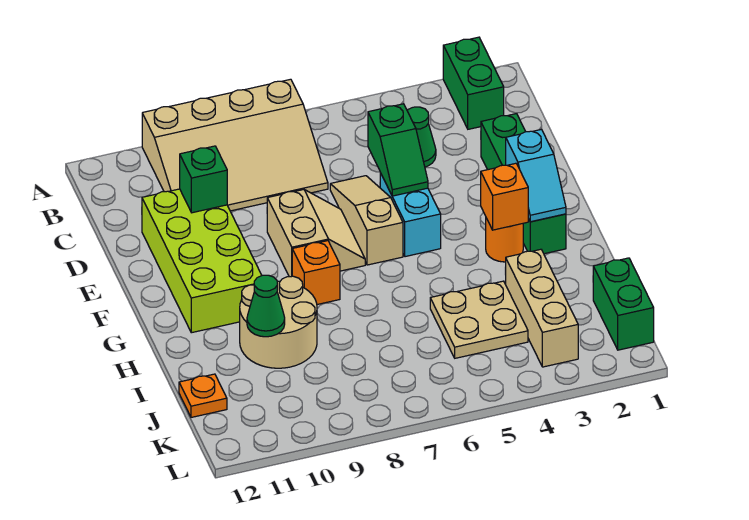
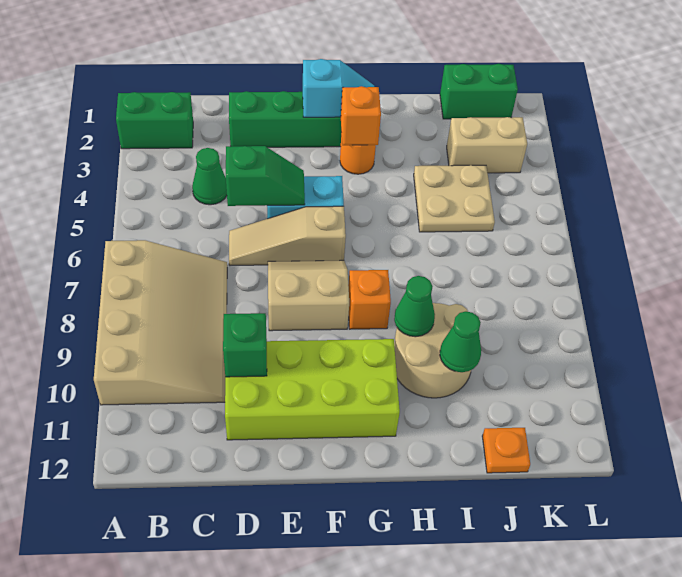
none -> green 1x1 cone [394,276,435,337]
tan 1x3 brick [505,249,578,367] -> tan 1x2 brick [447,117,527,173]

